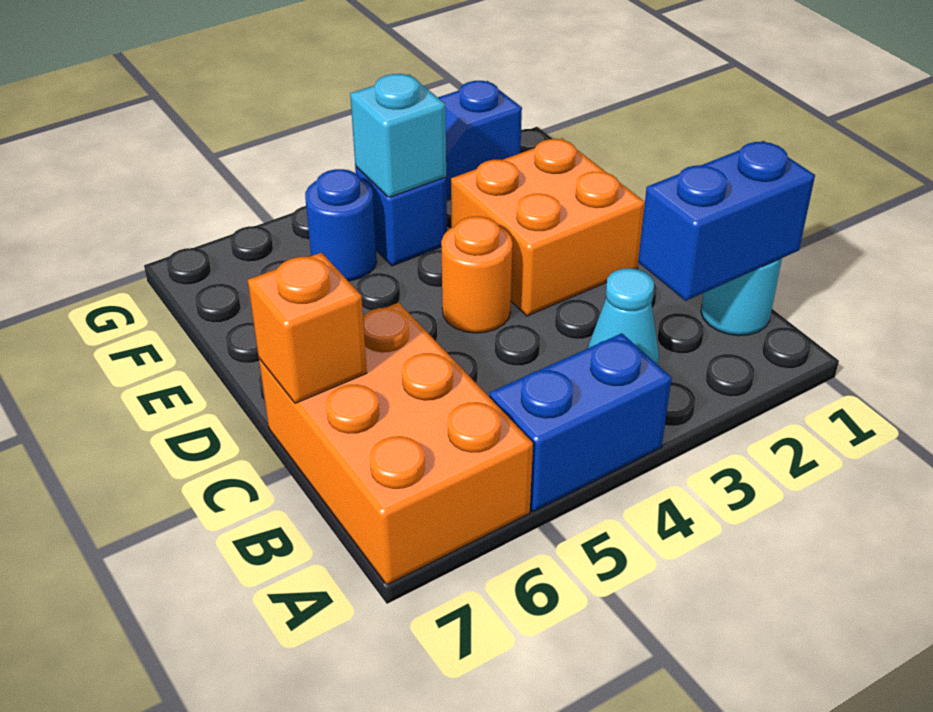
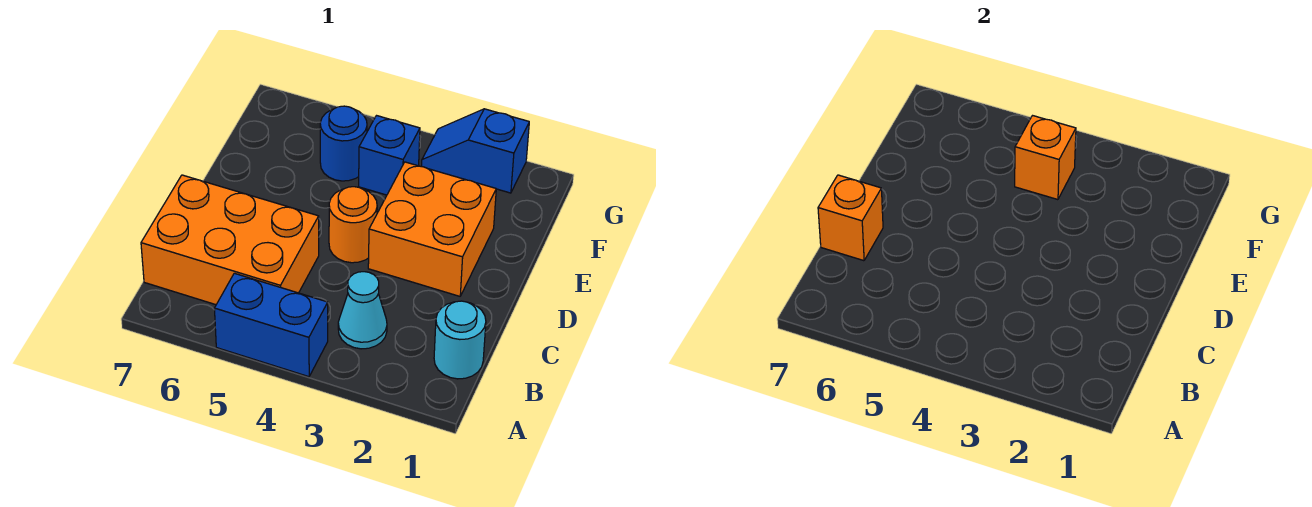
orange 2x3 brick [259,303,533,585] -> orange 2x3 brick turned to [141,175,319,305]
blue 1x2 brick [638,141,815,301] -> none
cyan 1x1 brick [350,74,446,197] -> orange 1x1 brick [1015,116,1076,200]

